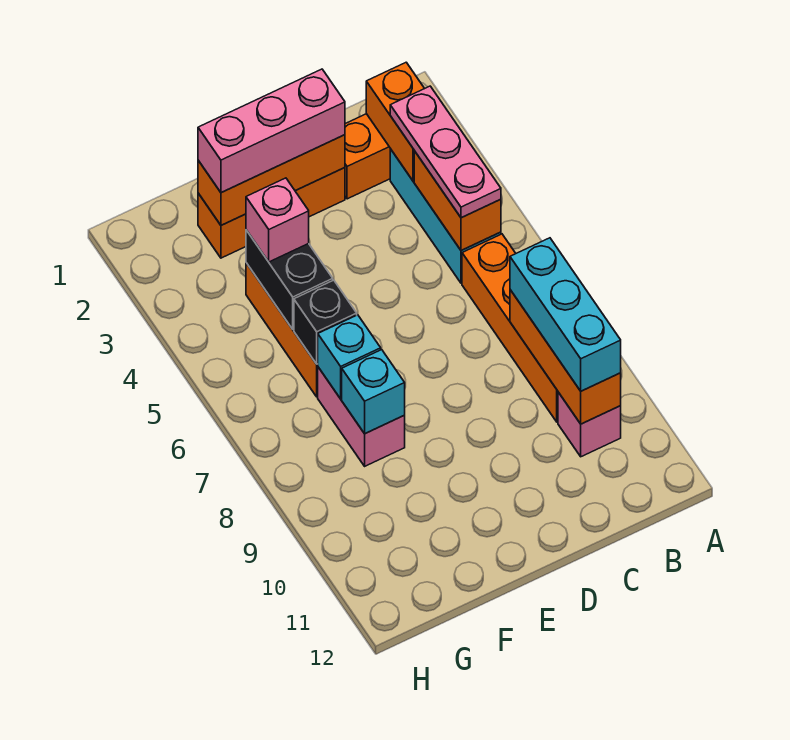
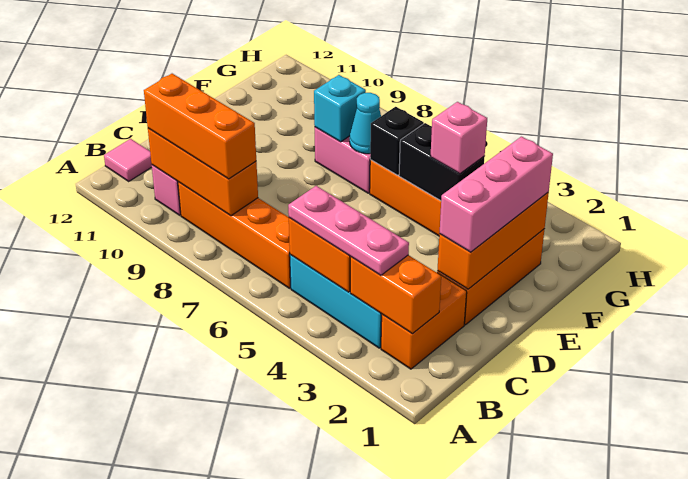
cyan 1x3 brick [510,238,621,391] -> orange 1x3 brick [144,74,256,179]
none -> pink 1x1 tile [104,139,152,181]
cyan 1x1 brick [318,315,381,399] -> cyan 1x1 cone [350,93,381,154]

